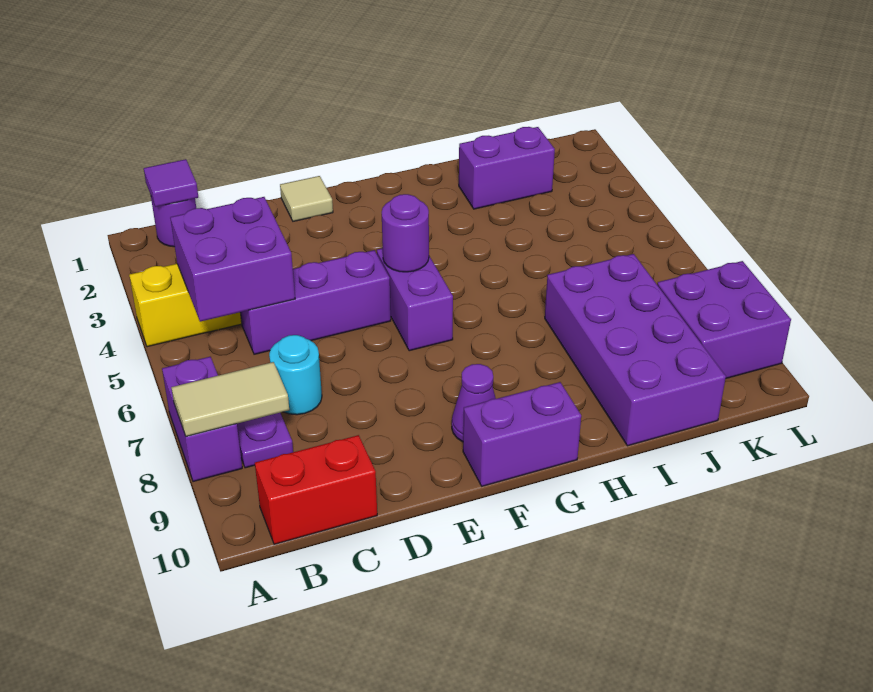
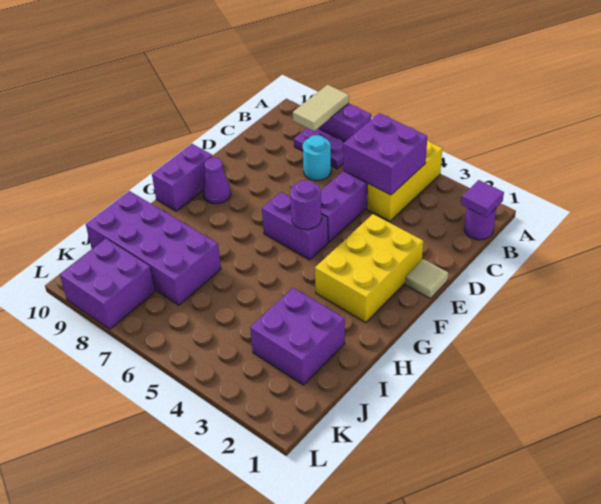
red 1x2 brick [255,435,377,544] -> none
none -> yellow 2x3 brick [315,214,423,322]
purple 1x2 brick [459,127,555,209] -> purple 2x2 brick [250,288,345,385]

